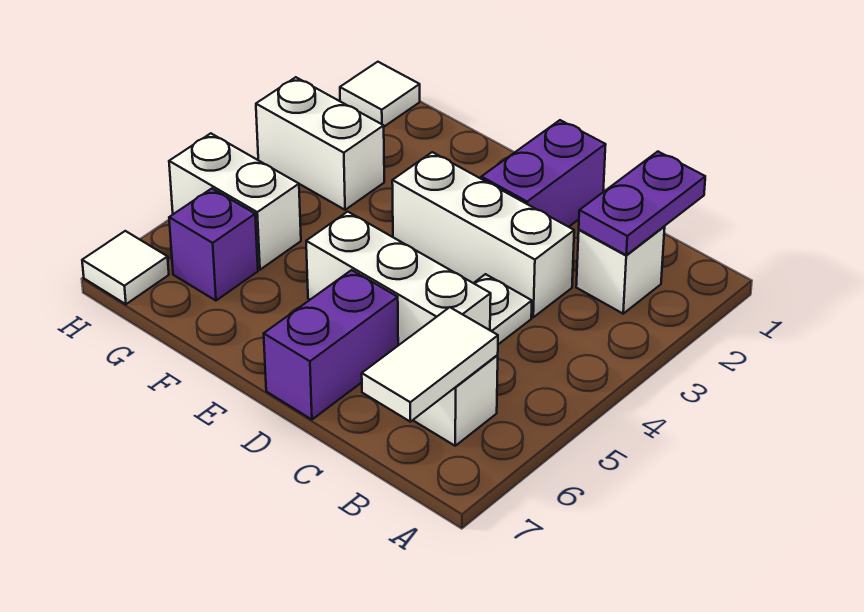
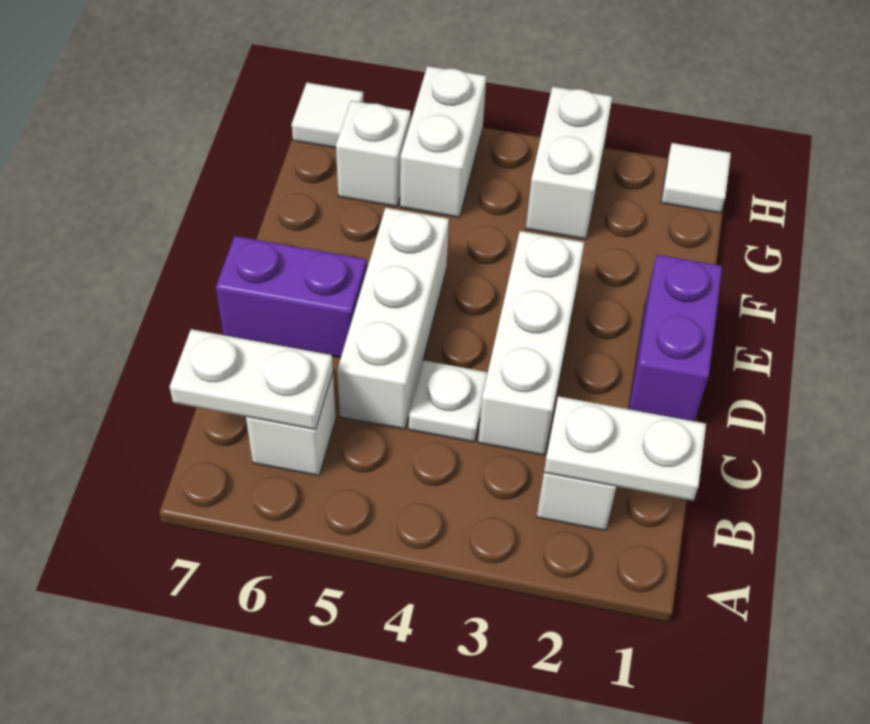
purple 1x2 plate [579,152,705,255] -> white 1x2 plate [544,396,706,501]
white 1x2 tile [362,307,498,422] -> white 1x2 plate [170,329,333,430]
purple 1x2 brick [481,120,606,227] -> purple 1x2 brick turned to [629,255,722,421]
purple 1x1 brick [169,189,258,301] -> white 1x1 brick [336,101,411,207]

